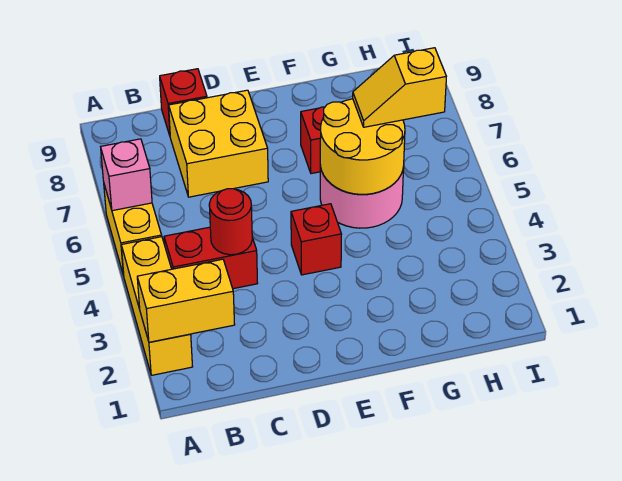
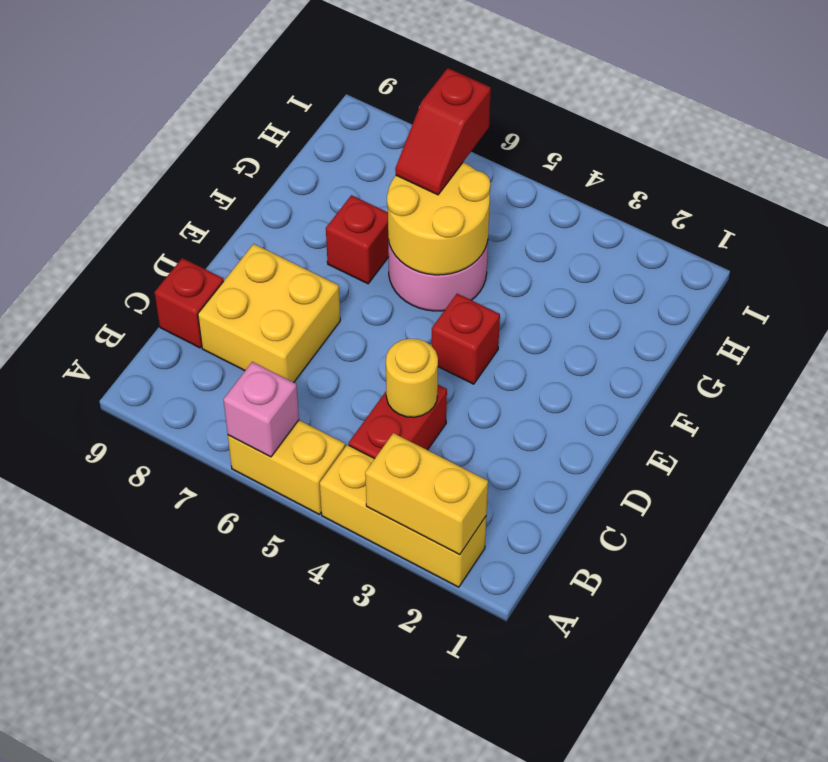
yellow 1x2 brick [137,259,235,342] -> yellow 1x2 brick turned to [365,433,488,555]
red 1x1 round brick [209,189,252,255] -> yellow 1x1 round brick [386,339,438,417]
yellow 1x2 slope [353,48,446,127] -> red 1x2 slope [395,68,491,195]

